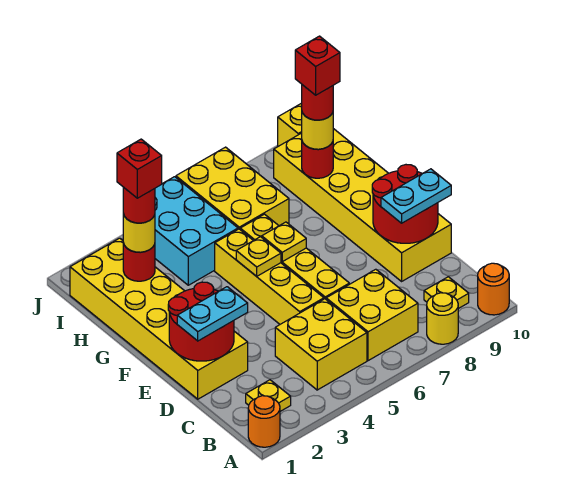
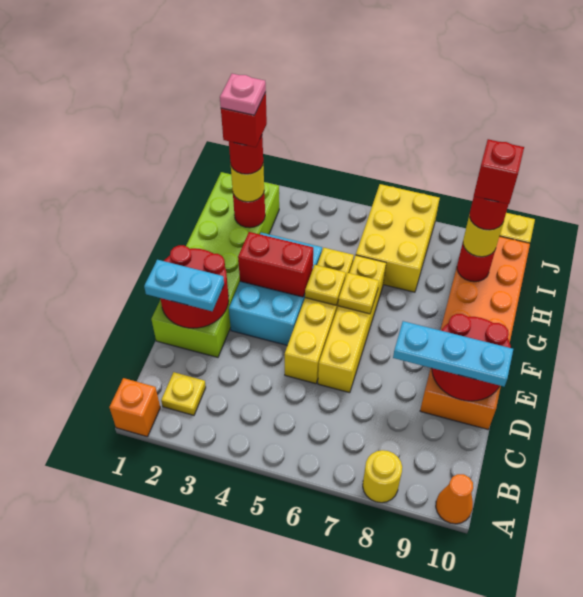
orange 1x1 round brick [248,396,280,447] -> orange 1x1 brick [109,378,160,437]
orange 1x1 round brick [478,263,509,315] -> orange 1x1 cone [436,474,473,524]
yellow 2x2 brick [275,299,367,390] -> none
yellow 2x2 brick [326,269,418,361] -> none
yellow 1x1 plate [424,277,469,309] -> none
yellow 2x6 brick [70,238,248,399] -> lime 2x6 brick [151,172,279,357]
yellow 2x6 brick [274,129,451,281] -> orange 2x6 brick [420,236,530,429]
cyan 1x2 plate [381,169,451,223] -> cyan 1x3 plate [393,321,513,386]
none -> red 1x2 brick [238,232,313,297]
none -> pink 1x1 plate [220,74,266,115]
cyan 2x3 brick [155,177,238,285] -> cyan 2x3 brick moved to [229,233,322,345]

